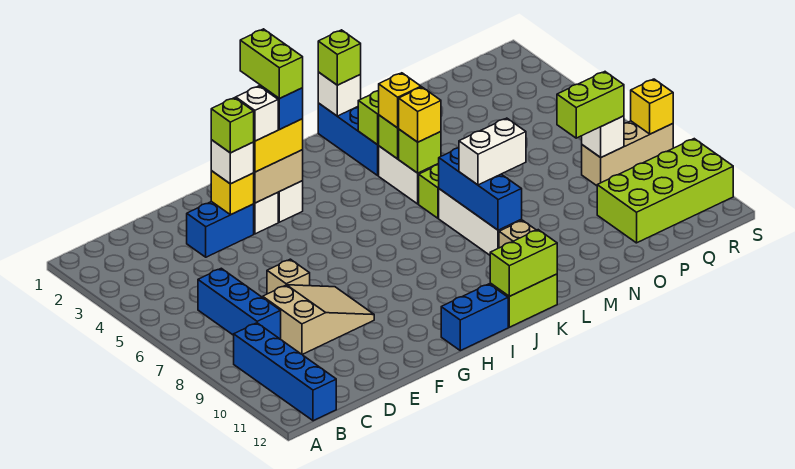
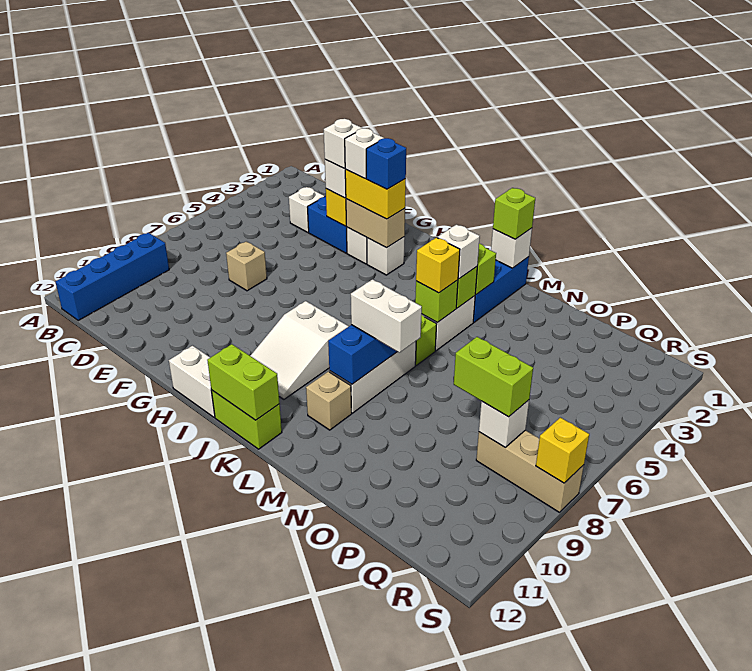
blue 1x3 brick [198,268,281,339] -> none
none -> white 1x1 brick [289,187,325,232]
tan 2x3 slope [263,285,374,355] -> none
lime 1x1 brick [211,98,254,153] -> white 1x1 brick [324,119,362,168]
lime 1x2 brick [240,29,303,99] -> none
blue 1x2 brick [441,284,508,351] -> white 1x2 brick [169,346,215,417]
none -> white 2x3 slope [250,301,349,399]
yellow 1x1 brick [379,73,421,128] -> white 1x1 brick [437,225,480,279]
lime 2x4 brick [597,139,733,243] -> none

